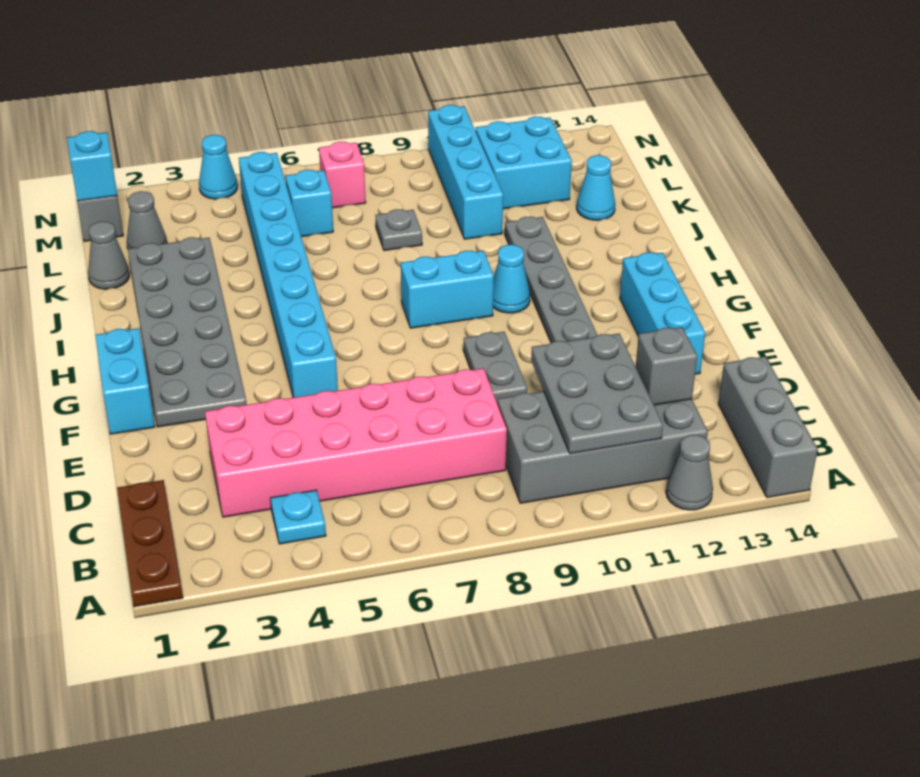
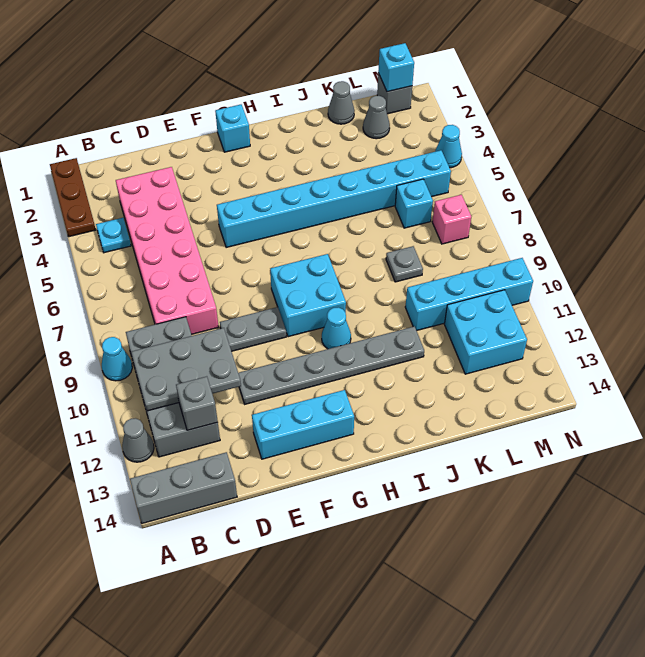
brown 1x3 plate [117,480,183,607] -> brown 1x3 plate turned to [50,158,96,237]
cyan 1x2 brick [95,328,155,434] -> cyan 1x1 brick [215,105,250,152]
grey 2x6 plate [128,237,247,427] -> none
cyan 1x2 brick [401,251,494,328] -> cyan 2x2 brick [270,254,346,337]
cyan 1x1 cone [577,155,615,220] -> cyan 1x1 cone moved to [102,337,132,381]

